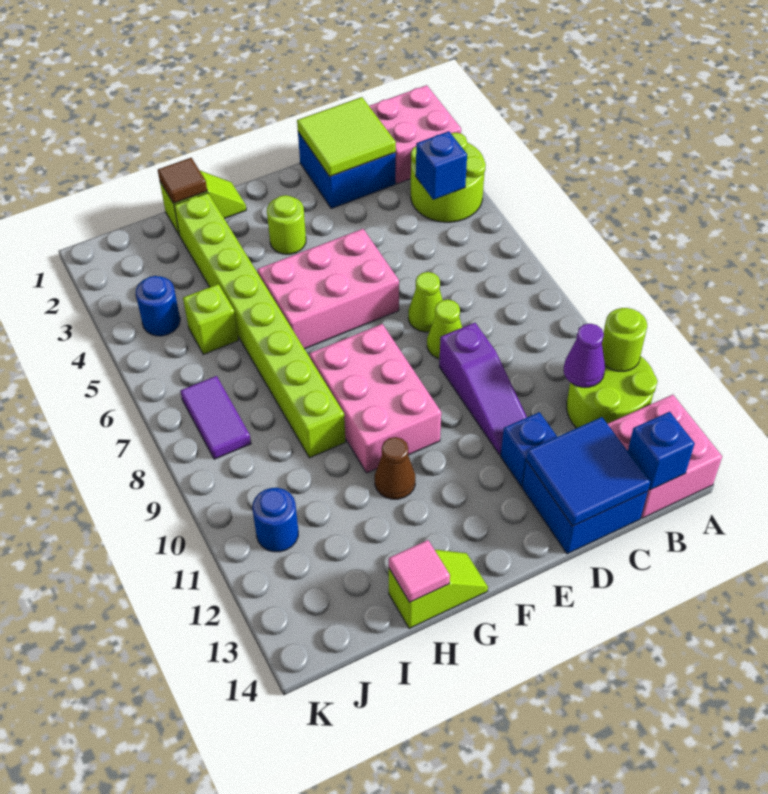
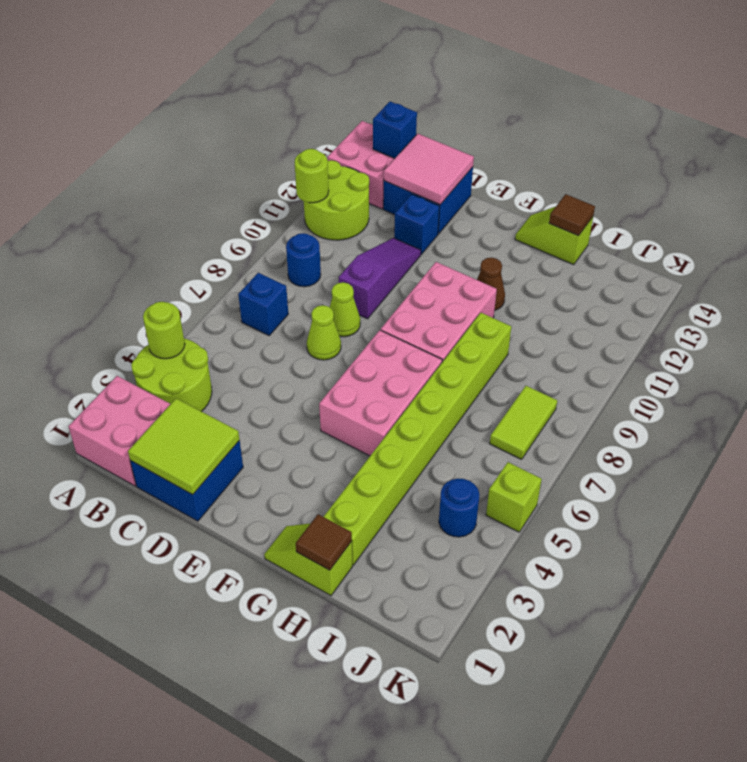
blue 1x1 brick [416,131,467,200] -> blue 1x1 brick moved to [238,273,288,335]
purple 1x1 cone [564,324,605,387] -> none
blue 2x2 tile [526,417,650,526] -> pink 2x2 tile [384,134,474,205]
pink 2x3 brick [257,229,399,349] -> pink 2x3 brick turned to [319,330,442,456]
lime 1x1 round brick [267,195,306,254] -> lime 1x1 round brick moved to [143,302,185,359]
pink 1x1 tile [389,540,450,602] -> brown 1x1 tile [549,194,595,236]
lime 1x1 brick [183,284,238,354] -> lime 1x1 brick moved to [486,462,542,532]
purple 1x2 tile [181,376,251,459] -> lime 1x2 tile [490,386,557,459]
blue 1x1 round brick [252,488,298,552] -> blue 1x1 round brick moved to [286,233,321,287]

